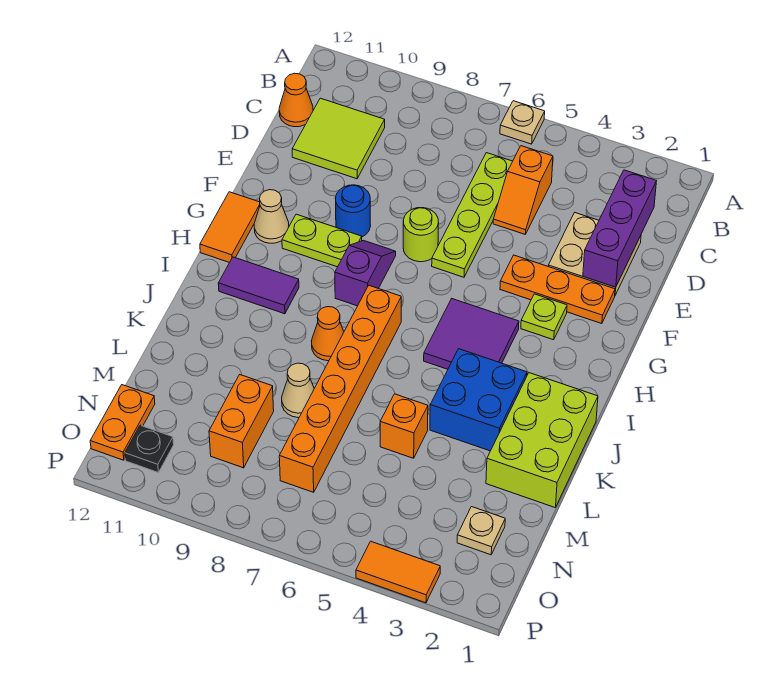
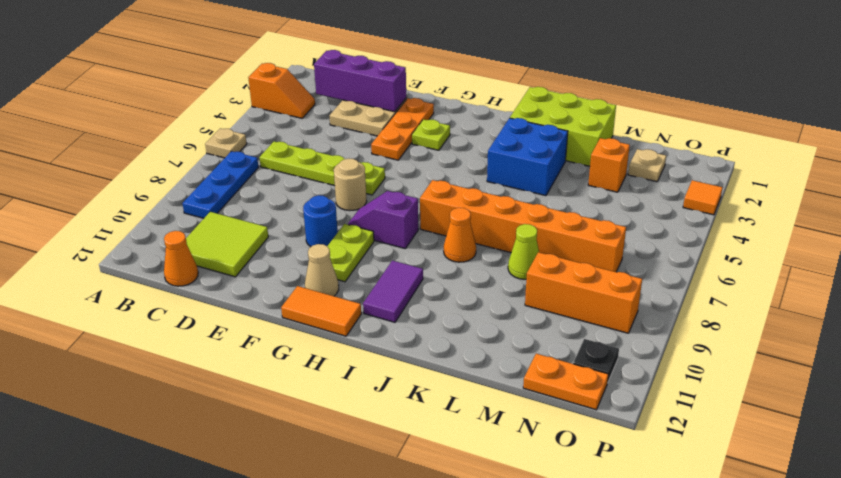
none -> blue 1x3 plate [182,151,259,218]
orange 1x2 slope [493,146,553,234] -> orange 1x2 slope moved to [248,63,315,118]
lime 1x1 round brick [403,208,439,262] -> tan 1x1 round brick [334,158,367,211]
purple 2x2 tile [424,299,519,369] -> none
orange 1x1 brick [380,394,428,458] -> orange 1x1 brick moved to [588,138,630,192]
tan 1x1 cone [282,363,314,418] -> lime 1x1 cone [508,224,539,280]
orange 1x2 brick [209,375,274,468] -> orange 1x3 brick [525,252,642,333]
orange 1x2 tile [356,541,440,603] -> orange 1x1 tile [683,180,723,215]

